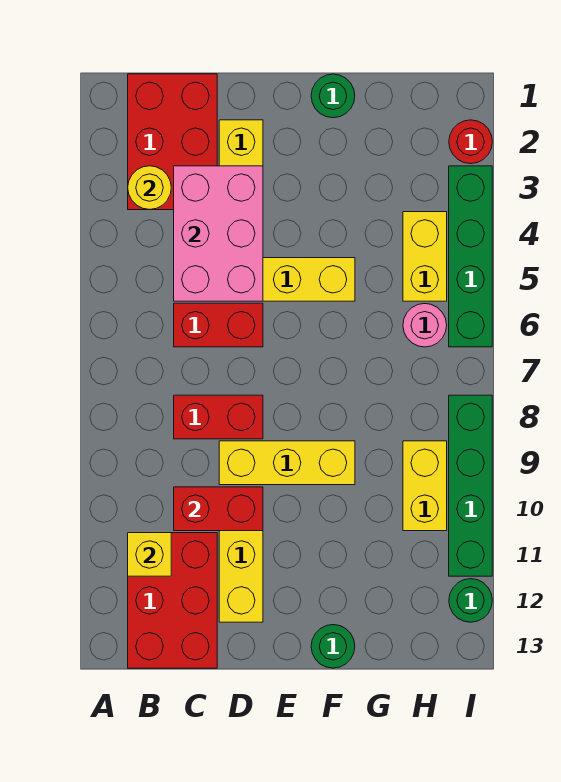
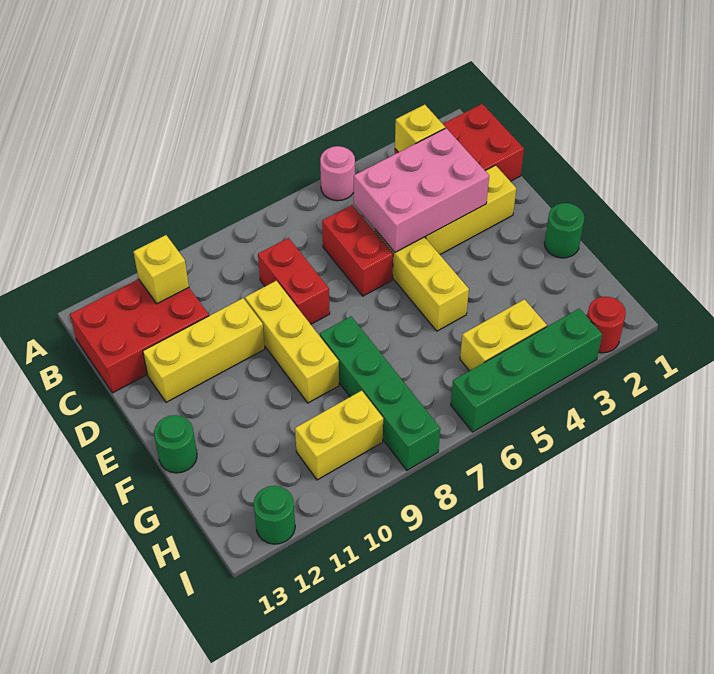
yellow 1x1 round brick [128,166,171,210] -> yellow 1x1 brick [395,105,445,152]
red 1x2 brick [174,487,263,531] -> none
pink 1x1 round brick [403,304,447,347] -> pink 1x1 round brick moved to [320,146,355,201]
green 1x4 brick [449,395,492,576] -> green 1x4 brick turned to [320,317,440,470]

